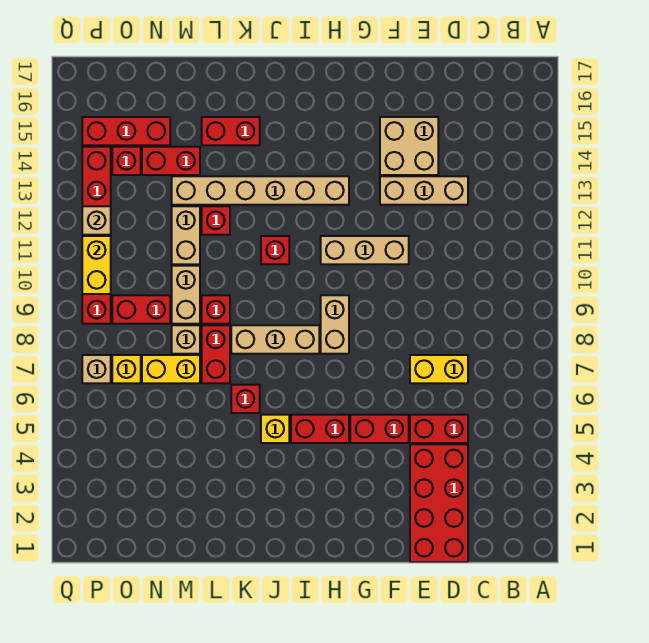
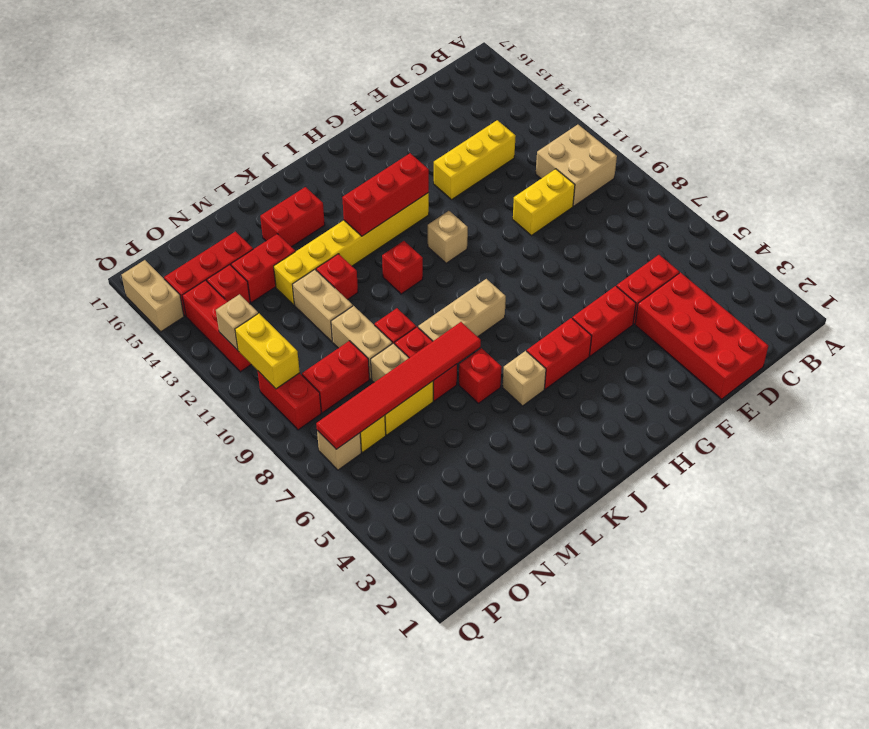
yellow 1x2 brick [410,355,468,383] -> yellow 1x2 brick moved to [513,169,575,236]
tan 1x3 brick [380,176,468,205] -> yellow 1x3 brick [434,120,516,200]
tan 2x2 brick [380,117,438,175] -> tan 2x2 brick moved to [536,125,617,206]
tan 1x3 brick [321,236,409,264] -> tan 1x1 brick [428,211,468,263]
tan 1x2 brick [321,295,349,354] -> tan 1x2 brick moved to [122,260,184,332]
tan 1x6 brick [172,176,349,205] -> yellow 1x6 brick [274,193,429,305]
none -> red 1x3 brick [342,153,429,236]
yellow 1x1 brick [261,415,289,443] -> tan 1x1 brick [503,351,546,406]
none -> red 1x6 tile [316,322,481,449]

